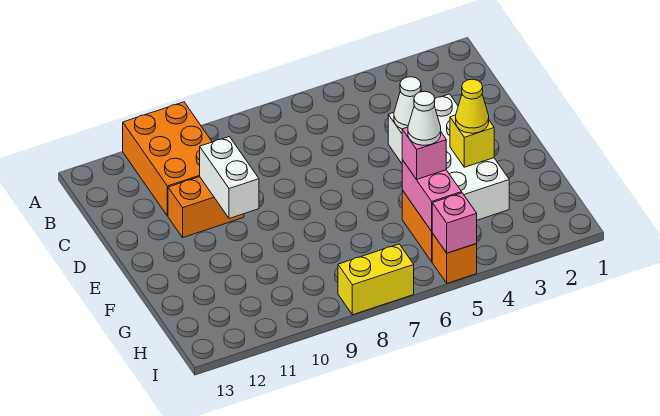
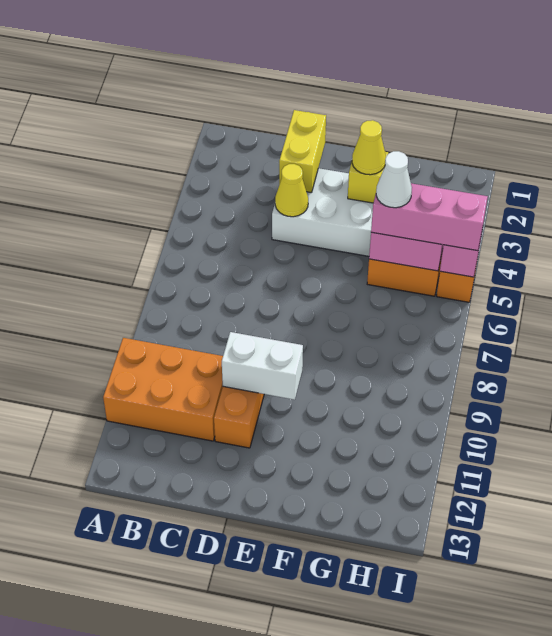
white 1x1 cone [394,77,421,129] -> yellow 1x1 cone [275,164,308,217]
pink 1x1 brick [402,127,446,179] -> pink 1x3 brick [371,178,488,251]
yellow 1x2 brick [338,244,414,315] -> yellow 1x2 brick moved to [279,110,326,193]

